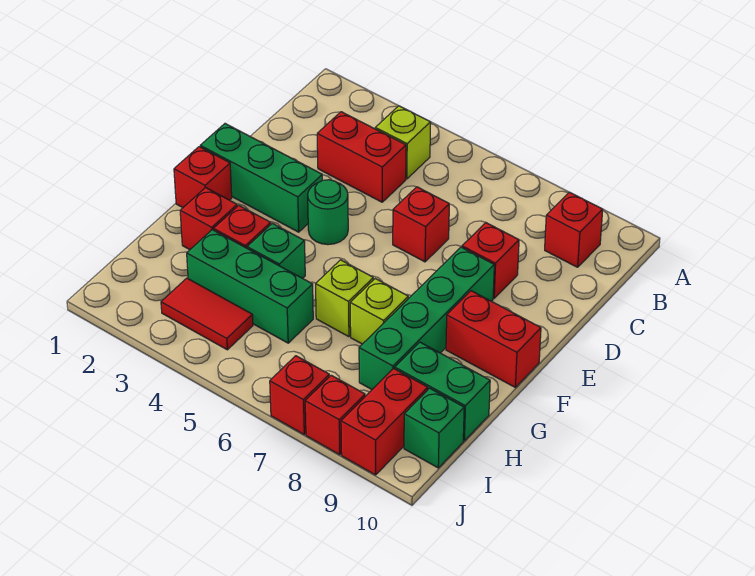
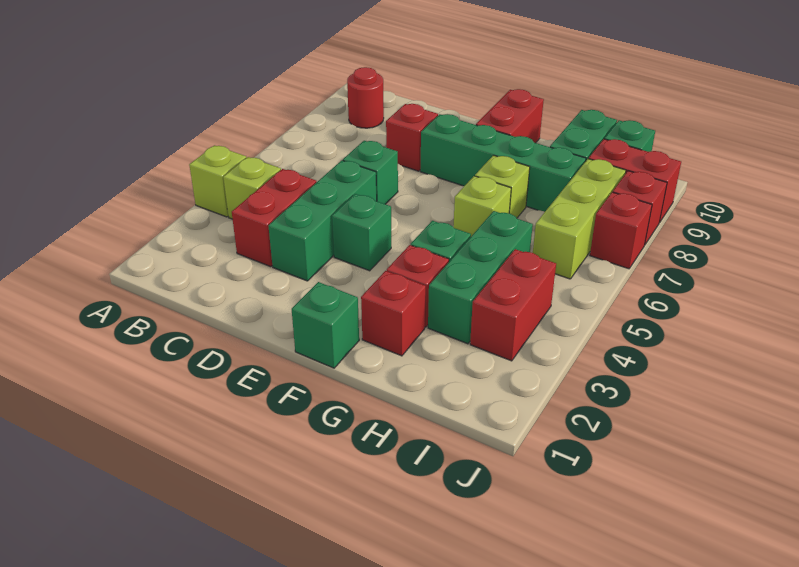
none -> lime 1x1 brick [189,145,246,217]
red 1x1 brick [545,192,603,267] -> red 1x1 round brick [347,67,384,128]
red 1x1 brick [393,187,449,262] -> green 1x1 brick [343,141,398,204]
green 1x3 brick [200,124,322,232] -> green 1x3 brick moved to [268,160,377,281]
green 1x1 round brick [308,180,348,245] -> green 1x1 brick [332,194,391,271]
red 1x1 brick [174,147,232,208] -> green 1x1 brick [292,282,359,368]
red 1x2 tile [161,278,253,350] -> red 1x2 brick [470,249,556,361]
none -> lime 1x3 brick [533,159,626,279]

